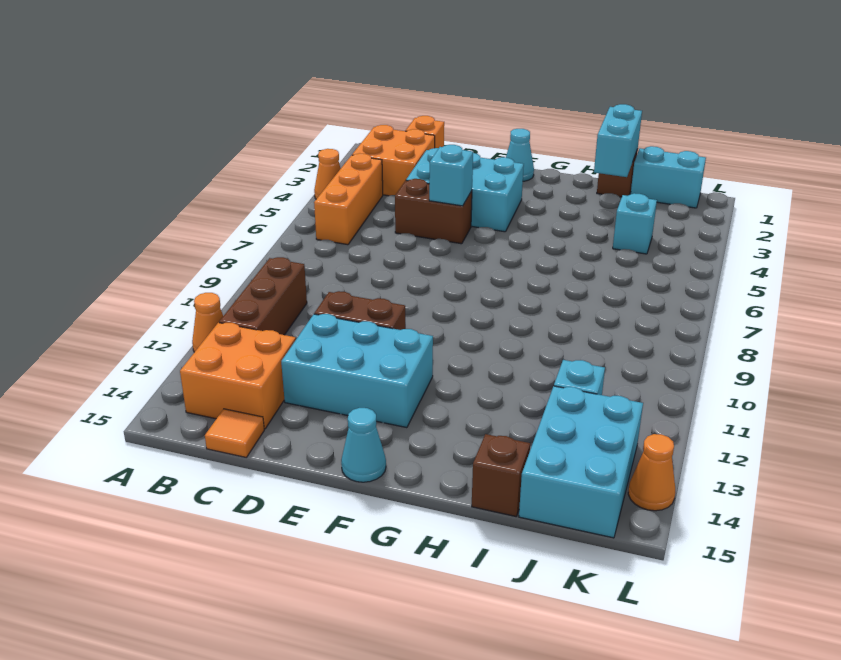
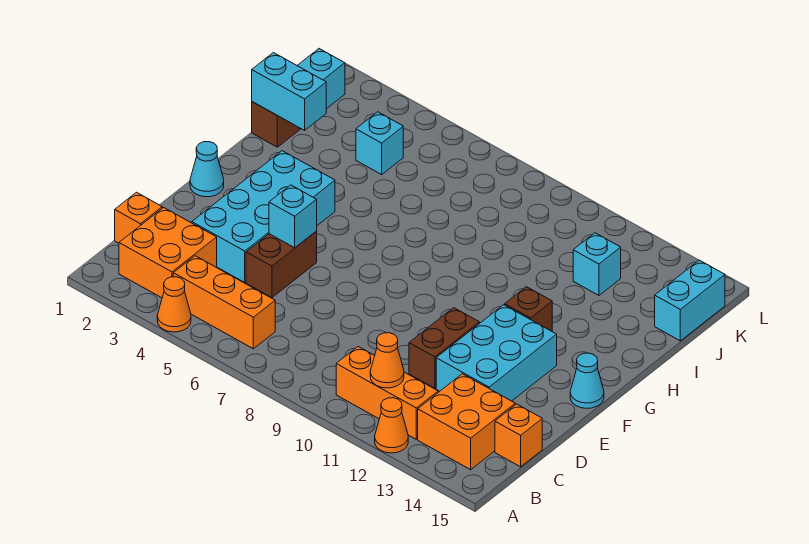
brown 1x3 brick [219,257,307,335] -> orange 1x3 brick [336,347,438,439]
orange 1x1 tile [205,409,264,458] -> orange 1x1 brick [495,404,542,467]
cyan 2x3 brick [406,148,524,232] -> cyan 2x4 brick [192,151,335,282]
brown 1x1 brick [472,434,530,516] -> brown 1x1 brick moved to [505,287,552,331]
cyan 2x3 brick [519,386,643,538] -> cyan 1x2 brick [655,260,725,341]
orange 1x1 cone [628,434,675,511] -> orange 1x1 cone moved to [370,333,404,388]

